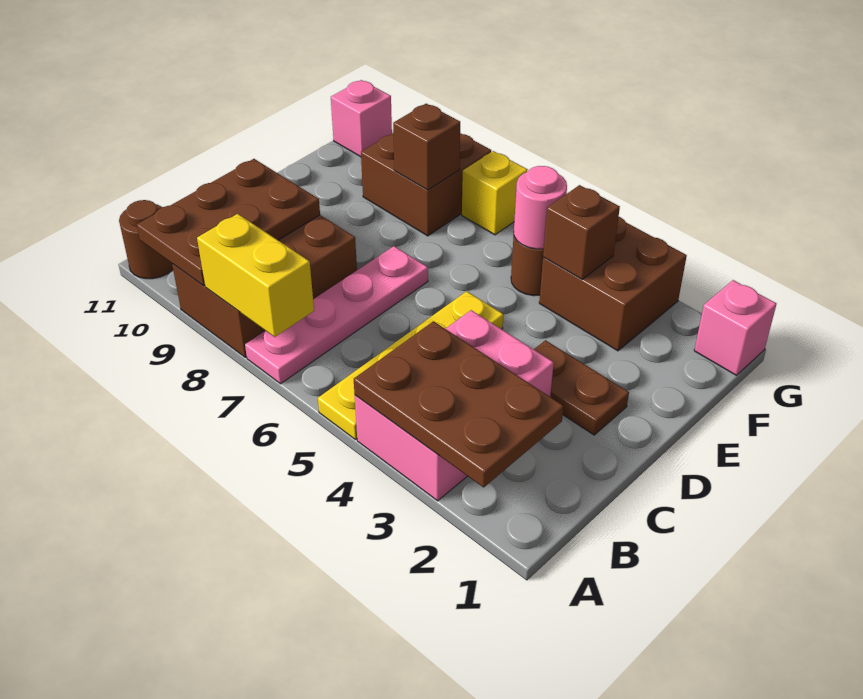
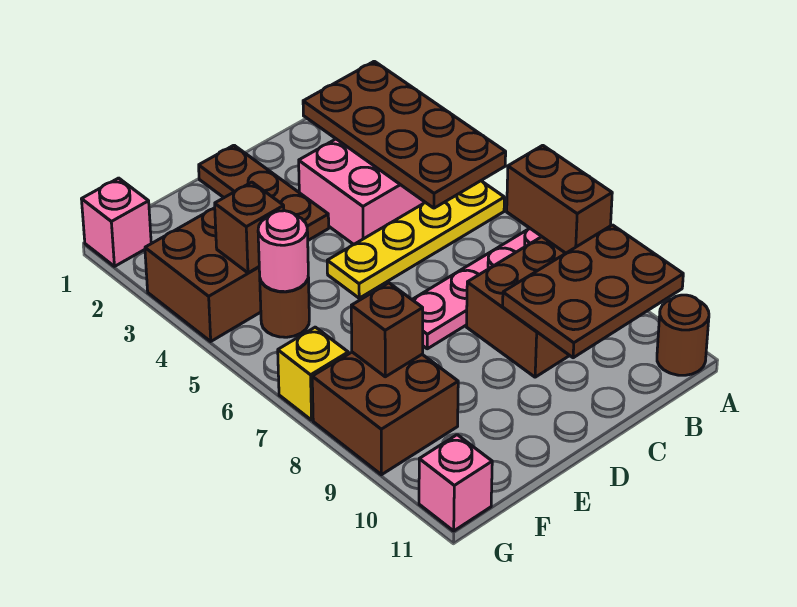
brown 2x3 plate [354,321,563,487] -> brown 2x4 plate [303,61,506,208]
yellow 1x2 brick [197,214,314,337] -> brown 1x2 brick [507,145,612,253]
brown 1x2 plate [534,340,629,435] -> brown 1x3 plate [199,145,329,240]

